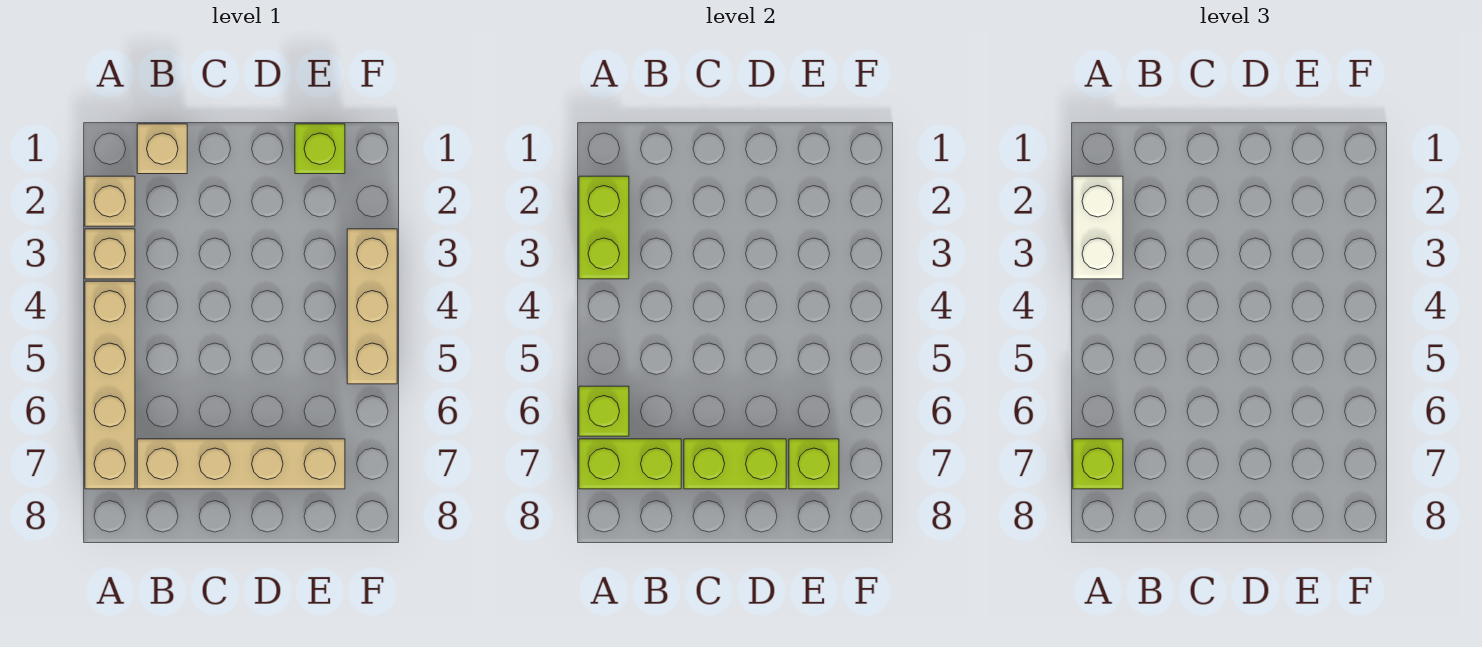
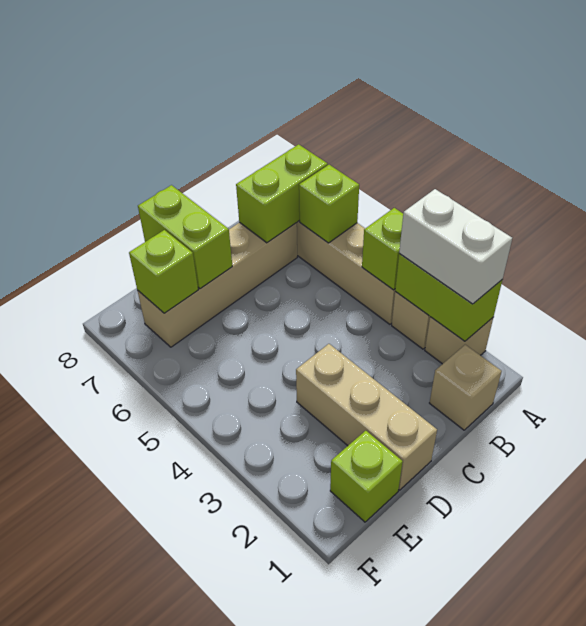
lime 1x1 brick [1073,439,1123,489] -> lime 1x1 brick moved to [362,208,403,290]
lime 1x2 brick [684,439,786,489] -> lime 1x2 brick turned to [138,185,232,289]
tan 1x3 brick [347,229,397,384] -> tan 1x3 brick moved to [296,344,437,490]

